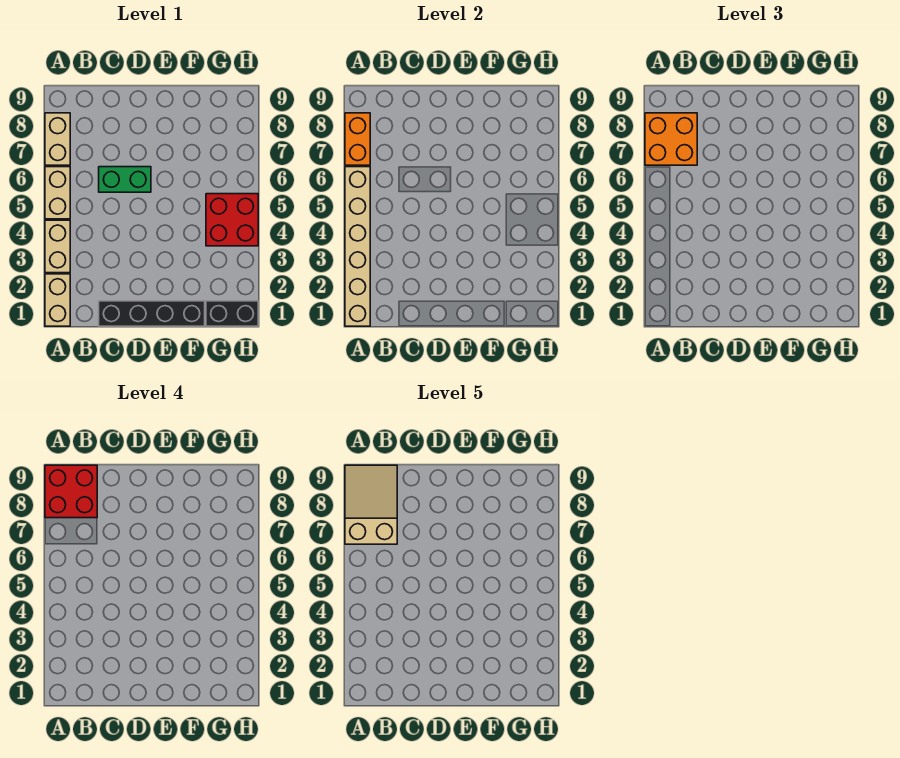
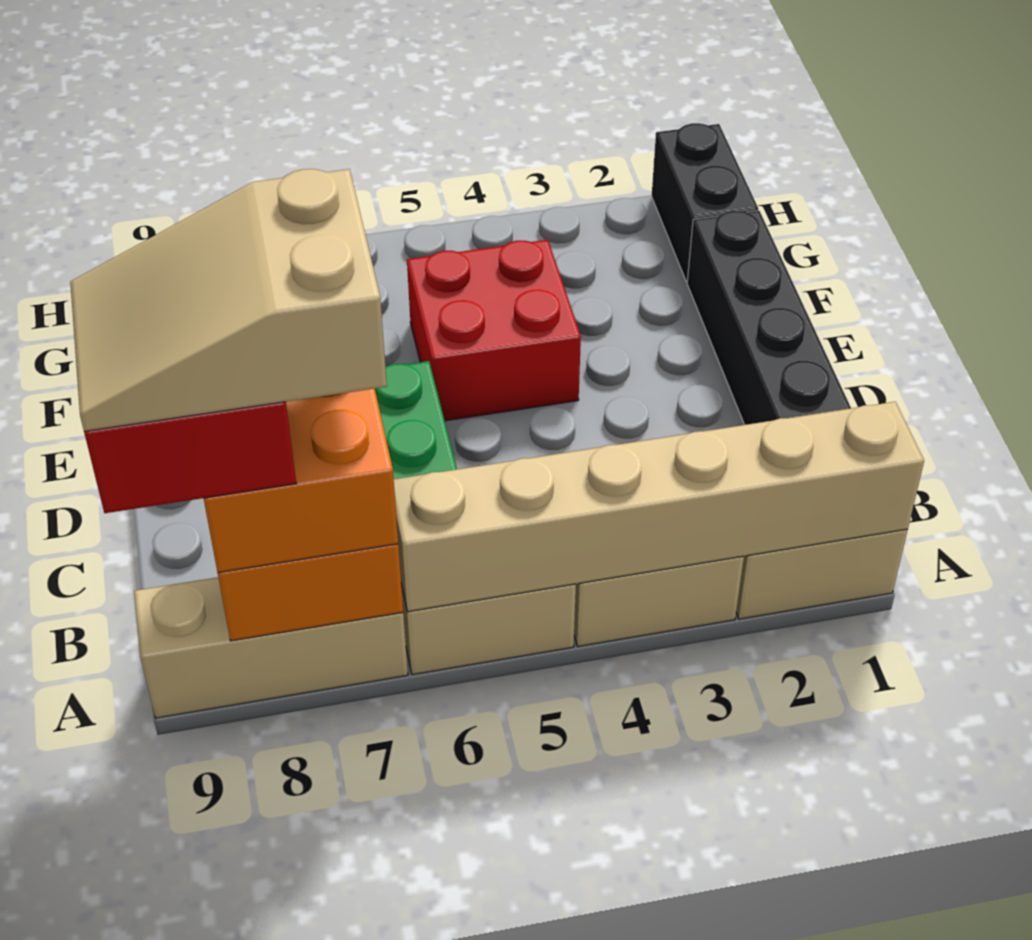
tan 1x2 brick [45,113,70,165] -> tan 1x3 brick [134,577,408,718]
red 2x2 brick [206,194,258,246] -> red 2x2 brick moved to [407,240,581,421]

